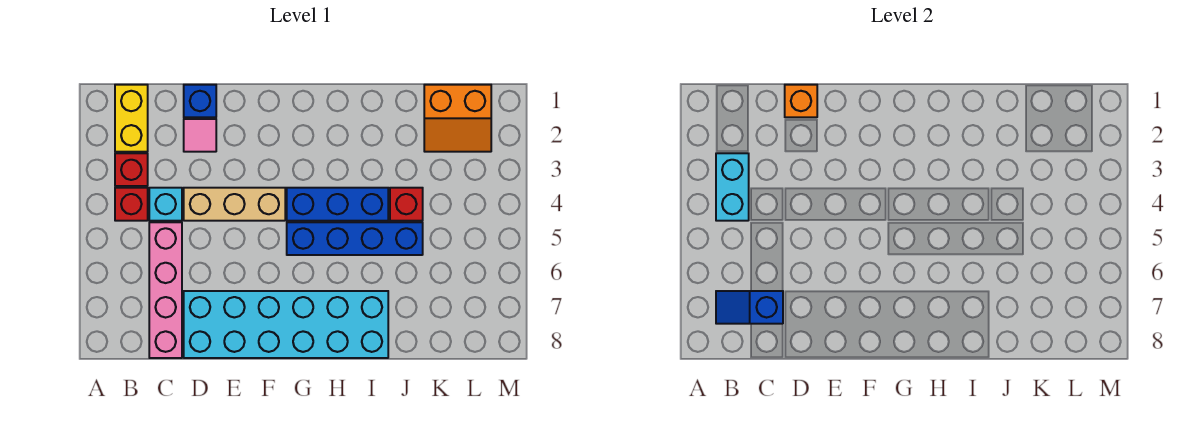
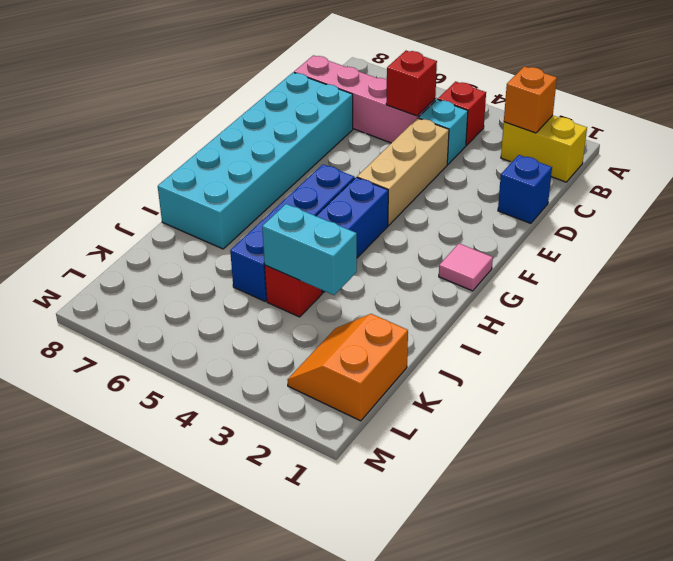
red 1x1 brick [115,153,148,186] -> red 1x1 brick moved to [386,51,437,116]
cyan 1x2 brick [716,153,749,221] -> cyan 1x2 brick moved to [262,204,357,295]
blue 1x2 slope [716,291,783,324] -> none
orange 1x1 brick [785,85,817,117] -> orange 1x1 brick moved to [504,66,557,133]
pink 1x1 tile [184,119,216,152] -> pink 1x1 tile moved to [439,244,493,291]

